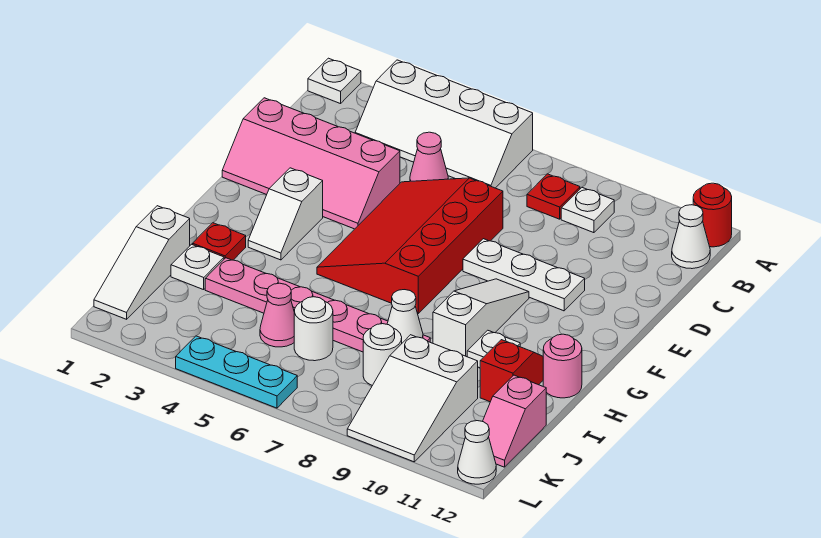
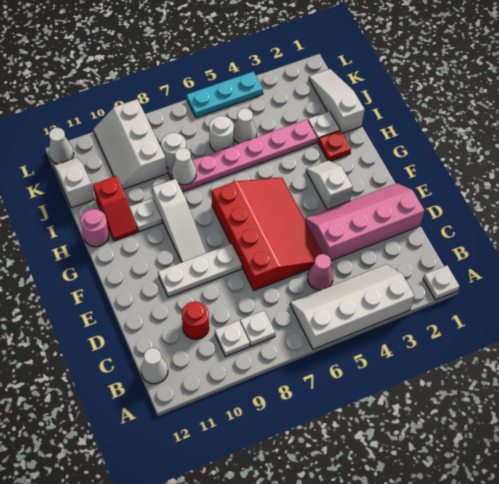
red 1x1 round brick [693,183,732,247] -> red 1x1 round brick moved to [182,301,209,339]
red 1x1 plate [527,174,580,219] -> white 1x1 plate [240,311,275,346]
pink 1x1 cone [260,283,294,347] -> white 1x1 cone [234,108,257,143]
white 2x3 slope [347,335,478,462] -> white 2x3 slope turned to [93,99,167,189]
pink 1x2 slope [483,375,546,467] -> white 1x2 slope [54,158,94,208]

